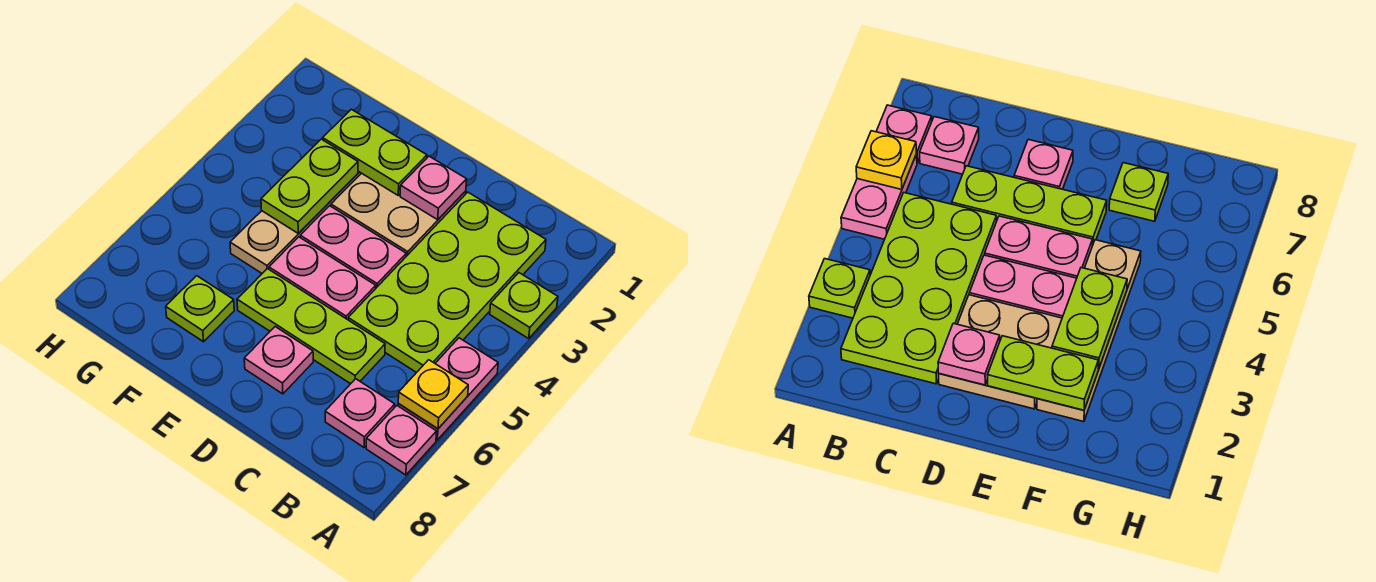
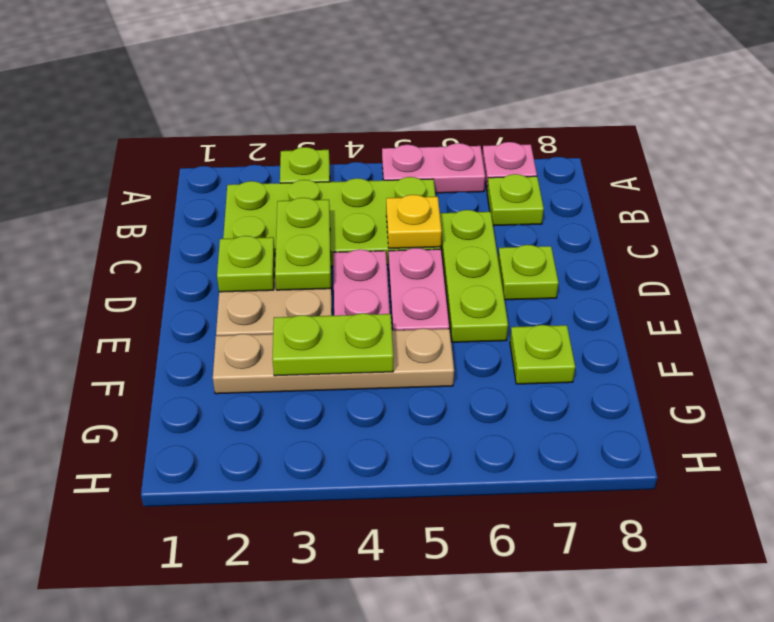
yellow 1x1 plate [398,360,468,429] -> yellow 1x1 plate moved to [386,195,442,248]
pink 1x1 plate [325,379,395,447] -> lime 1x1 plate [487,174,544,226]
pink 1x1 plate [400,156,467,220] -> lime 1x1 plate [217,236,275,292]
pink 1x1 plate [244,327,313,394] -> lime 1x1 plate [498,245,559,300]
lime 1x2 plate [323,109,427,195] -> lime 1x2 plate moved to [275,198,331,290]

